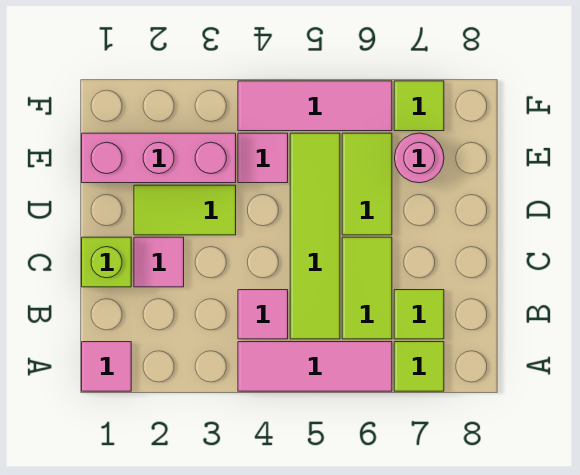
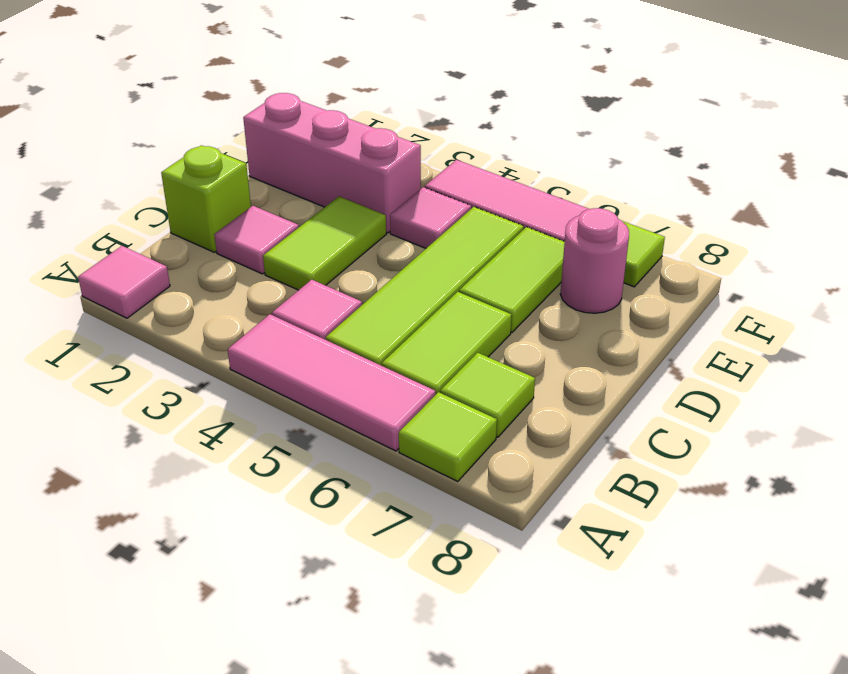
lime 1x2 tile [134,185,236,235] -> lime 1x2 tile turned to [263,196,386,290]

